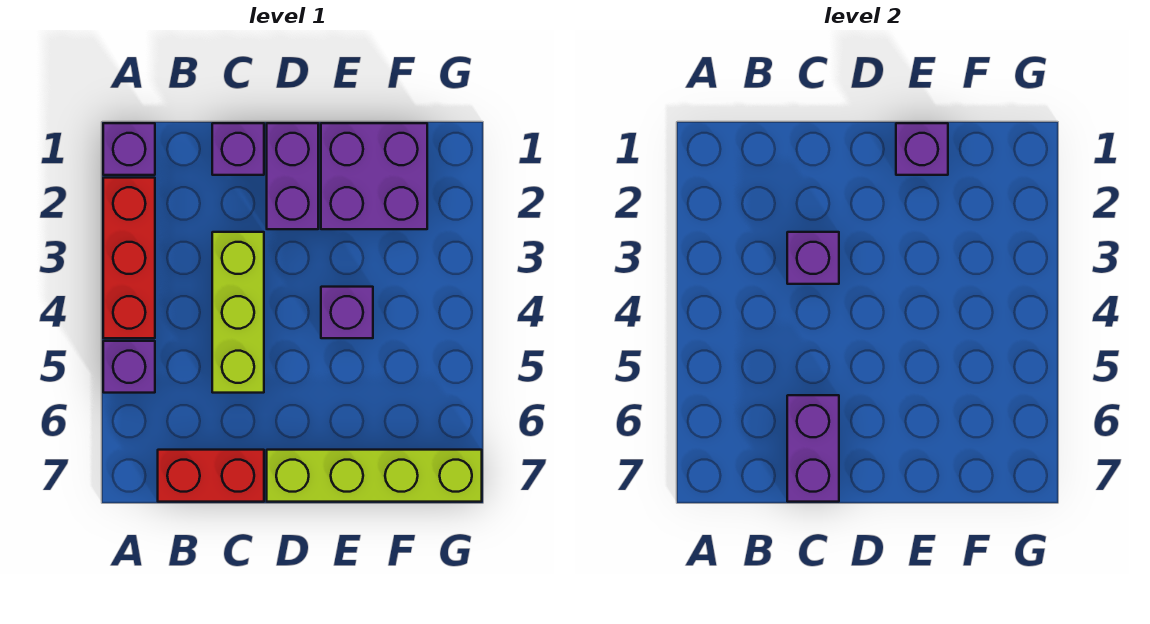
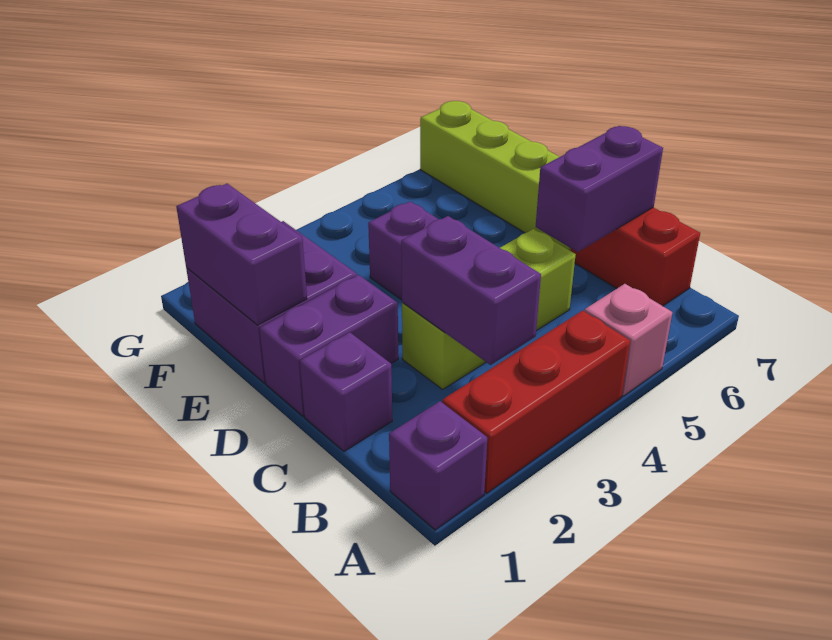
purple 1x1 brick [103,341,155,393] -> pink 1x1 brick [584,284,672,396]
purple 1x1 brick [787,232,839,284] -> purple 1x2 brick [401,216,541,365]
purple 1x1 brick [896,123,948,175] -> purple 1x2 brick [176,184,307,325]

